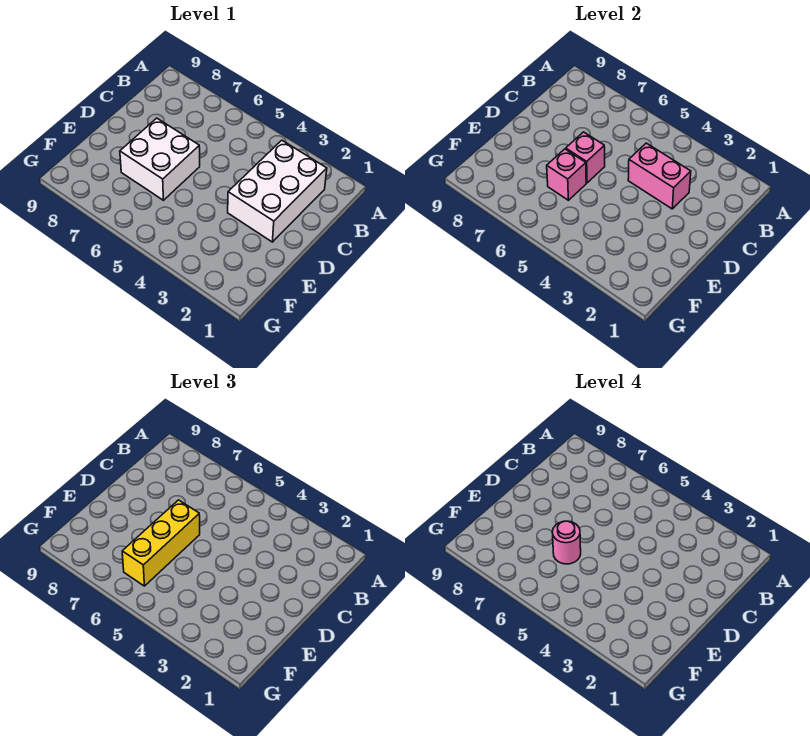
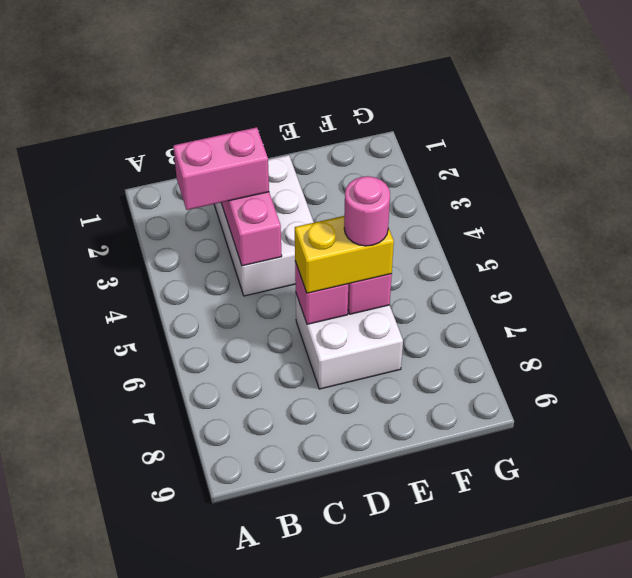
white 2x3 brick [228,140,327,242] -> white 2x3 brick turned to [214,155,314,296]
none -> pink 1x2 brick [173,127,269,210]
yellow 1x3 brick [122,500,200,586] -> yellow 1x2 brick [295,216,394,293]

